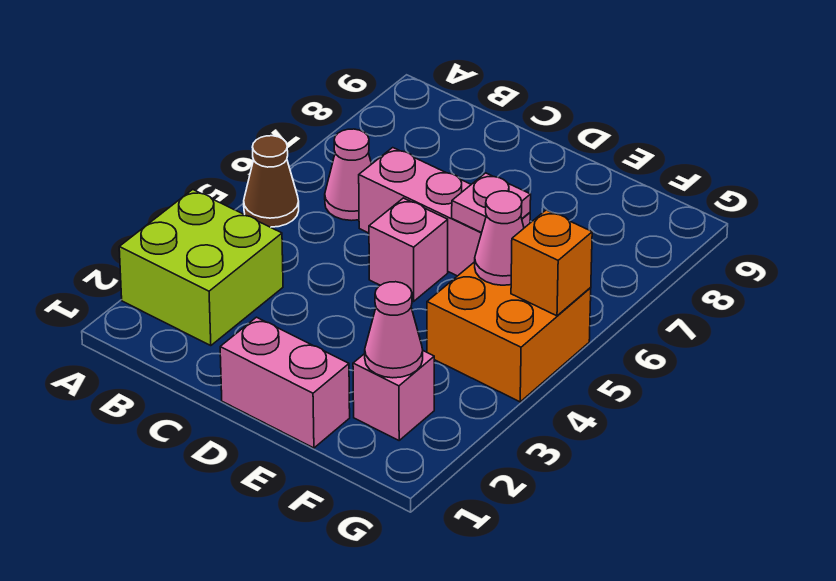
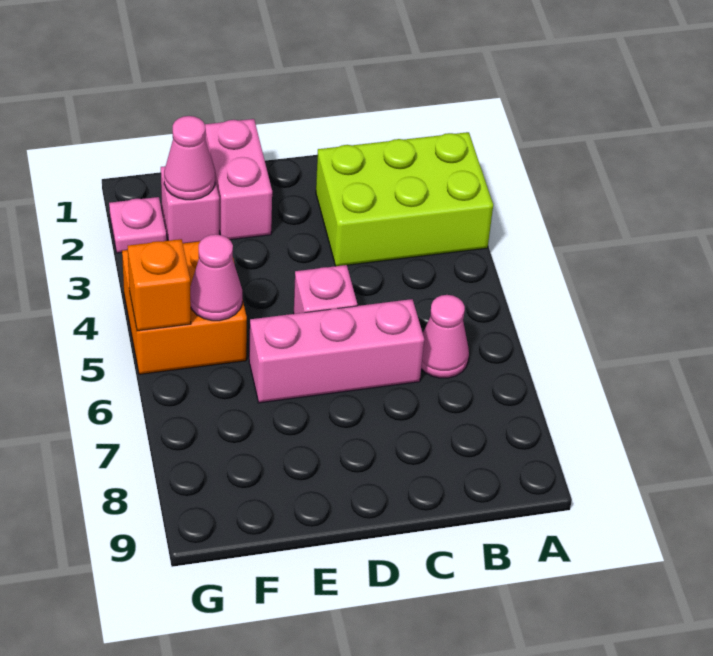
lime 2x2 brick [119,189,283,346] -> lime 2x3 brick [316,132,493,266]
brown 1x1 cone [244,136,299,227] -> none
pink 1x2 brick [220,317,350,448] -> pink 1x2 brick turned to [205,119,272,240]
pink 1x1 plate [452,173,531,233] -> pink 1x1 plate moved to [109,197,167,253]

